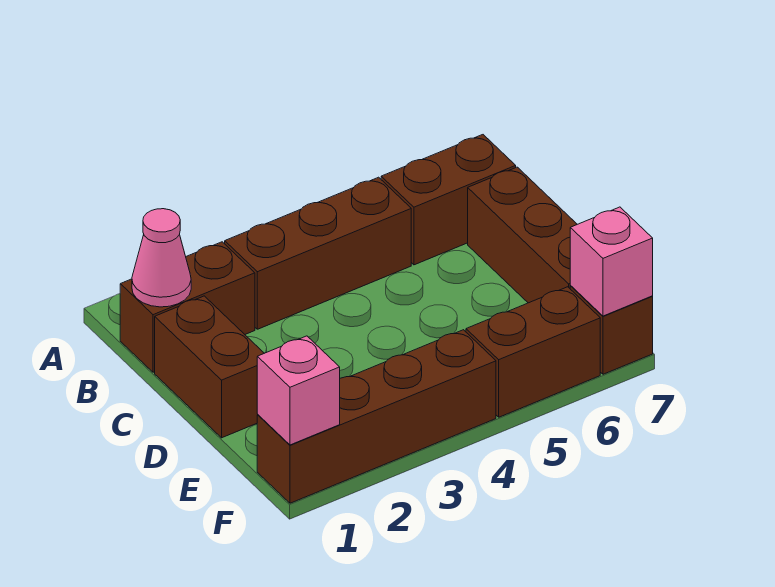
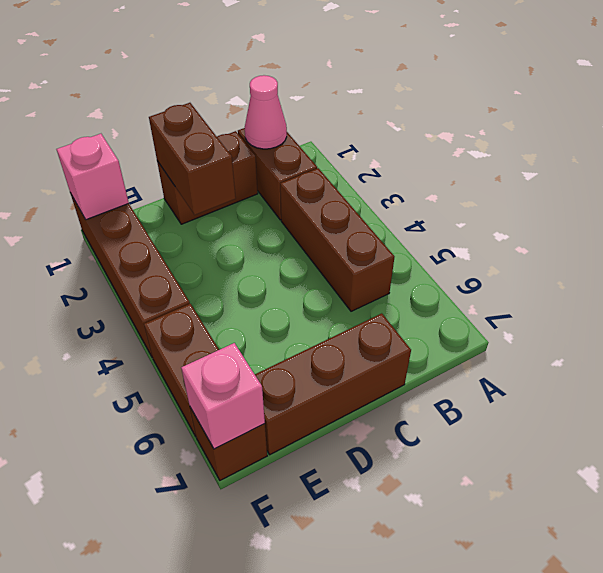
brown 1x2 brick [381,135,516,265] -> brown 1x2 brick moved to [149,103,236,215]

